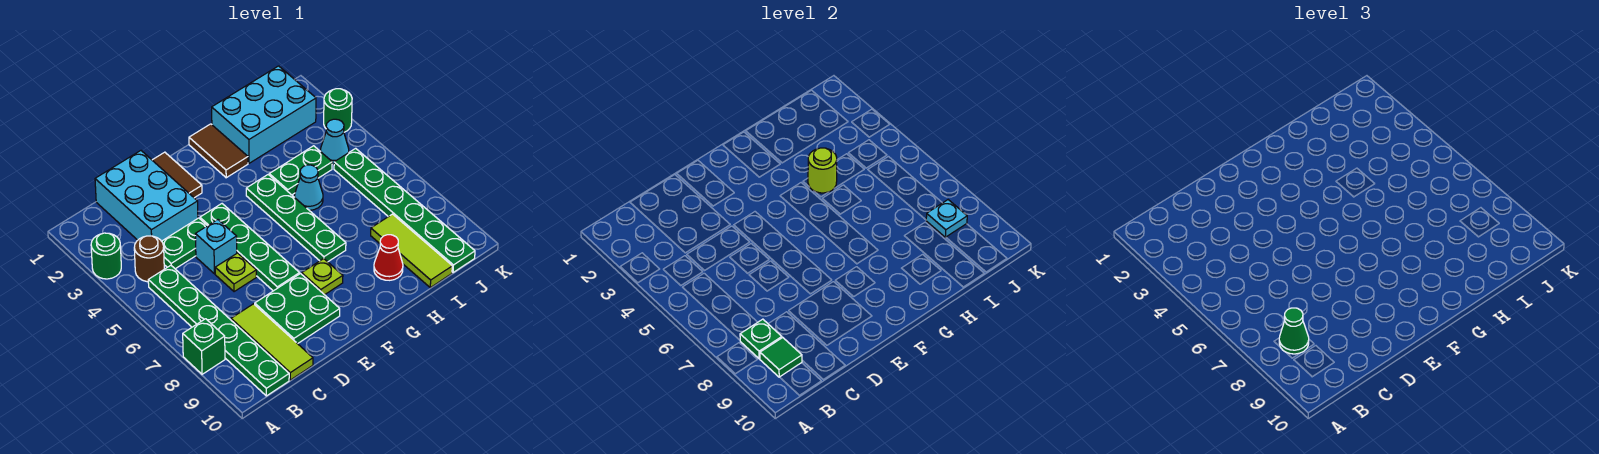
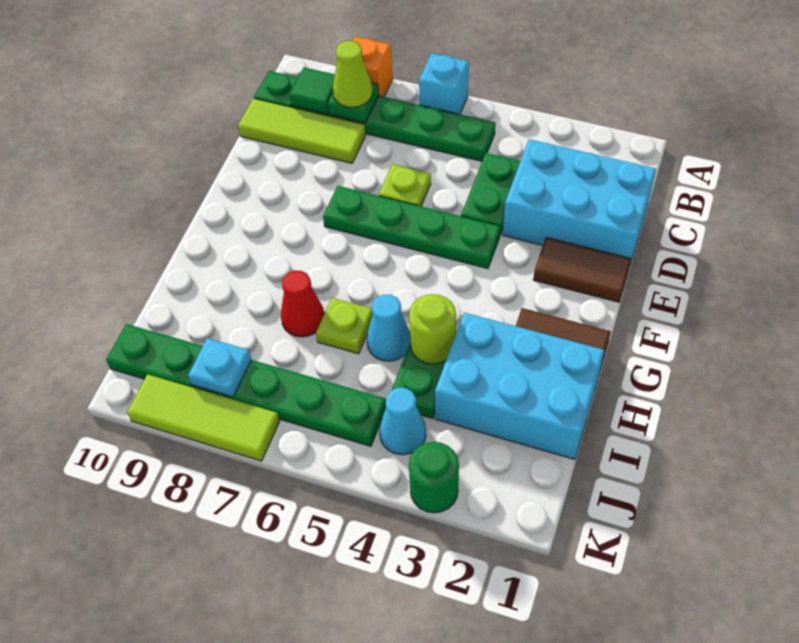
green 1x1 round brick [91,233,121,279] -> none
green 1x1 brick [183,319,225,374] -> orange 1x1 brick [352,37,393,97]
brown 1x1 round brick [134,236,164,282] -> none
green 1x1 cone [1279,308,1309,354] -> lime 1x1 cone [333,41,372,107]
cyan 1x1 brick [195,220,237,274] -> cyan 1x1 brick moved to [419,53,469,114]
green 2x2 plate [255,274,340,344] -> none
lime 1x1 plate [302,259,343,295] -> lime 1x1 plate moved to [316,298,373,354]
green 1x4 plate [246,175,346,262] -> none
cyan 2x3 brick [212,66,316,163] -> cyan 2x3 brick turned to [435,313,604,459]
red 1x1 cone [374,235,403,280] -> red 1x1 cone moved to [281,271,324,337]
lime 1x3 tile [371,214,452,288] -> lime 1x3 tile moved to [127,374,279,461]

